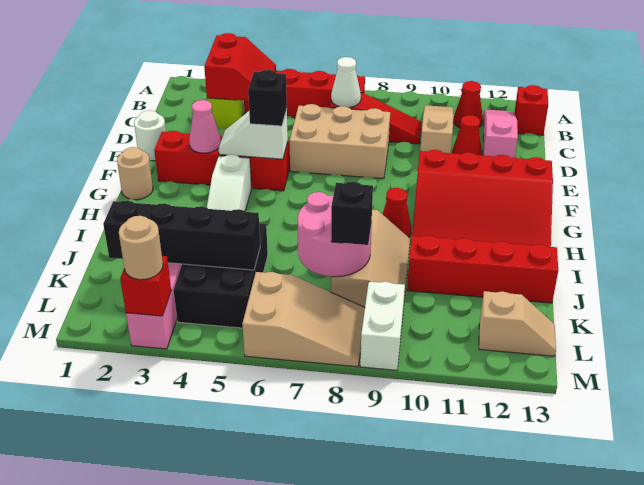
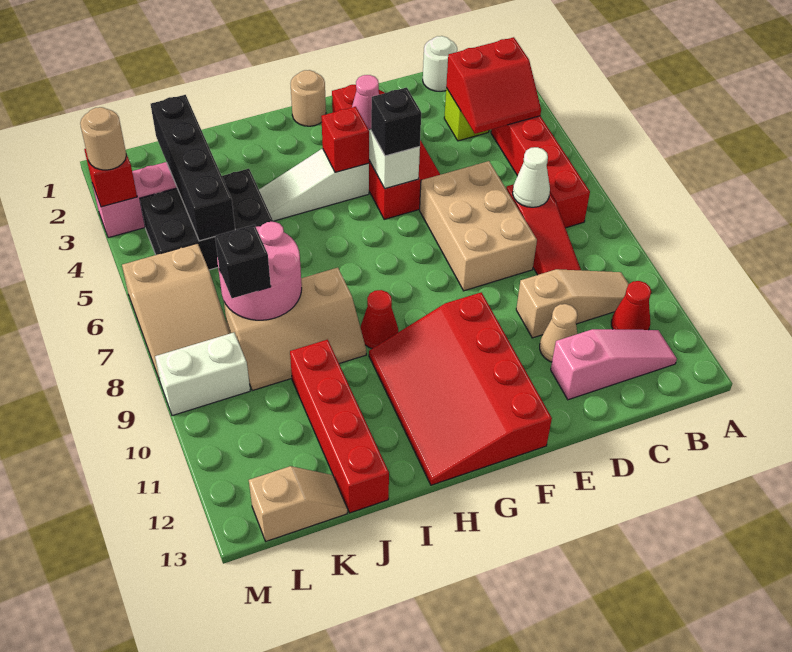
red 1x1 brick [514,85,548,135] -> red 1x1 brick moved to [321,107,369,172]
red 1x1 cone [452,115,482,155] -> tan 1x1 cone [540,304,578,362]
white 1x1 round brick [134,110,166,161] -> white 1x1 round brick moved to [423,36,457,91]
tan 1x2 slope [479,291,556,356] -> tan 1x2 slope turned to [249,466,347,541]

